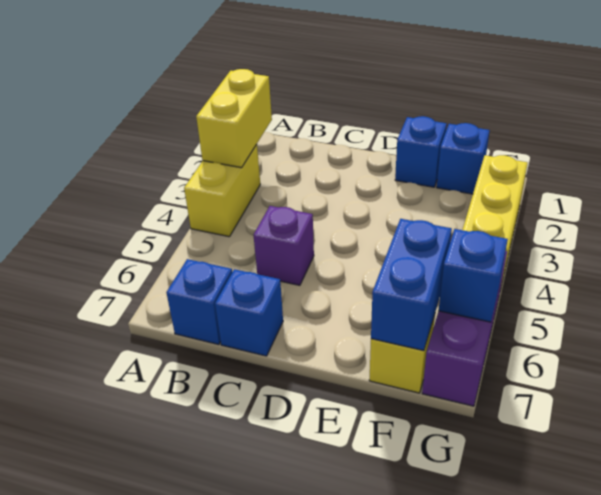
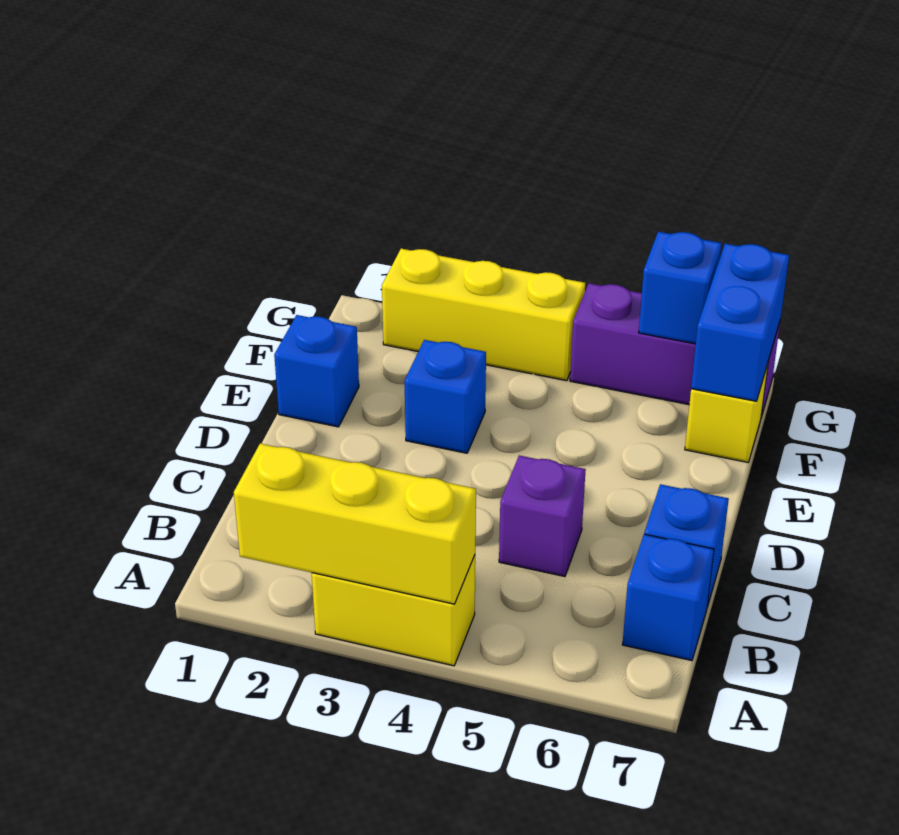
yellow 1x2 brick [196,69,272,168] -> yellow 1x3 brick [234,444,476,604]
blue 1x1 brick [437,123,490,194] -> blue 1x1 brick moved to [405,340,486,453]
blue 1x2 brick [371,219,452,351] -> blue 1x2 brick turned to [691,244,789,401]

